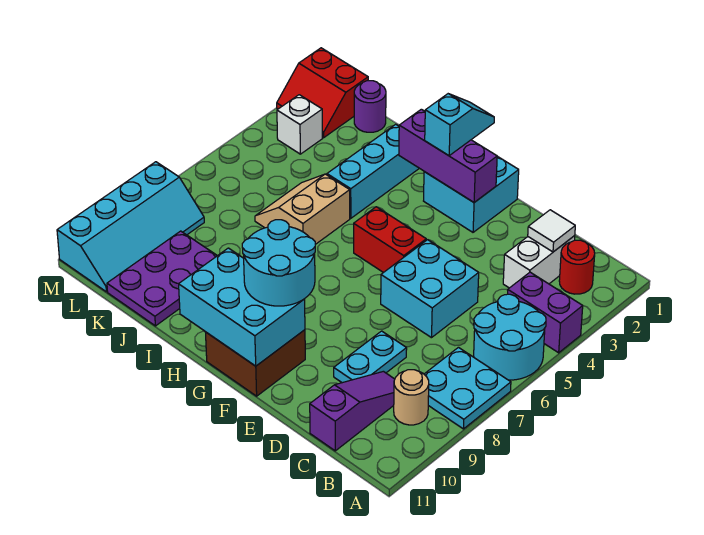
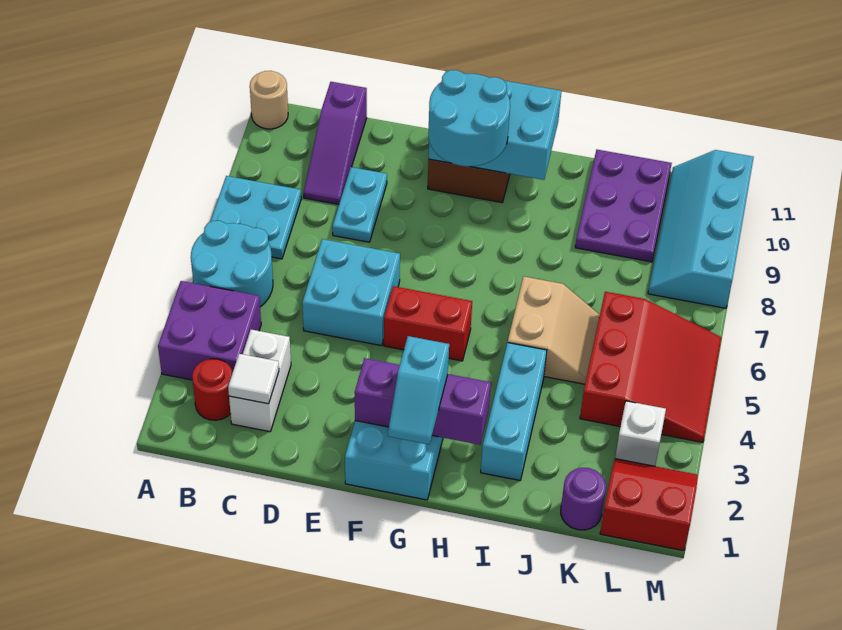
purple 1x2 brick [508,272,583,353] -> purple 2x2 brick [158,281,261,380]
tan 1x1 round brick [394,370,429,425] -> tan 1x1 round brick moved to [250,71,288,129]
none -> red 3x3 slope [580,292,721,442]

